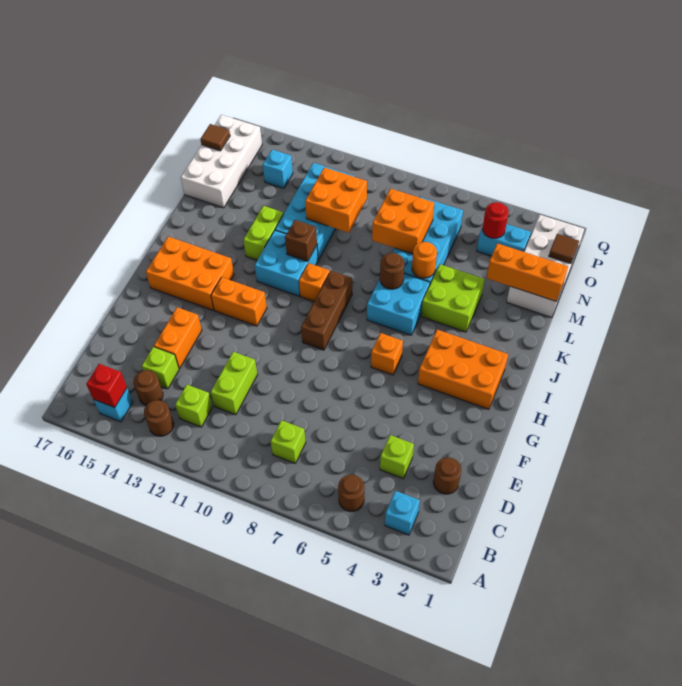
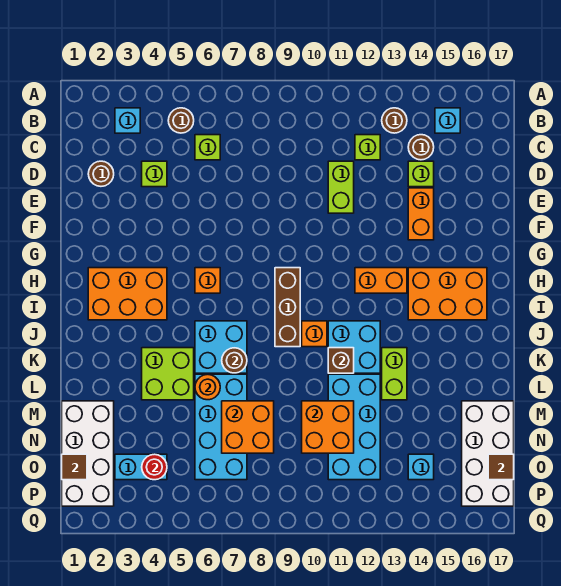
red 1x1 brick [86,364,127,408] -> none
lime 1x1 brick [271,420,306,463] -> lime 1x1 brick moved to [195,135,220,160]
orange 1x3 brick [487,243,568,301] -> none

